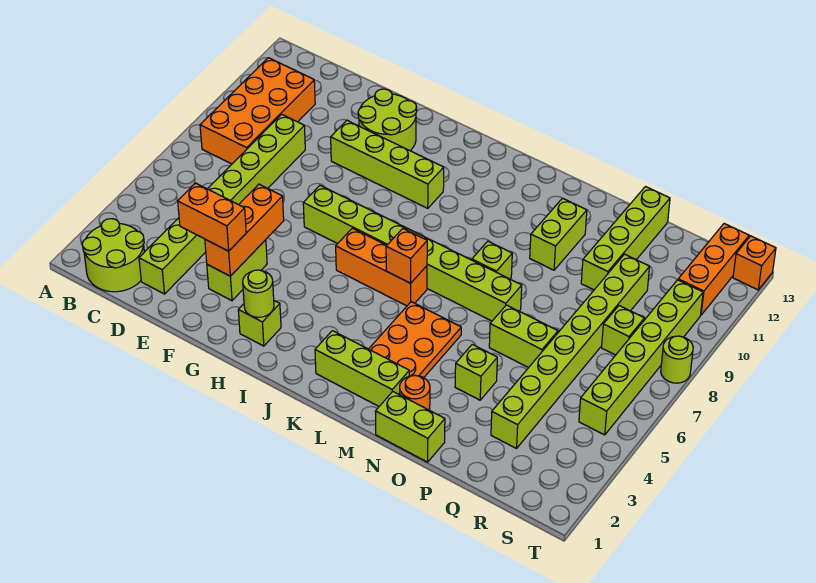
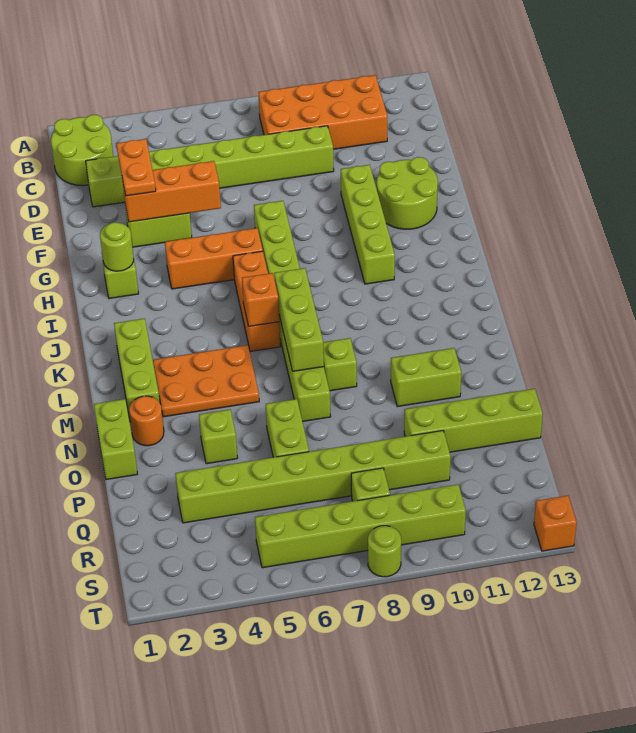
orange 1x2 brick [178,183,246,251] -> orange 1x2 plate [116,139,156,196]
none -> lime 1x3 brick [274,268,324,371]
orange 1x3 brick [678,224,749,315] -> orange 1x3 brick moved to [165,228,263,289]

